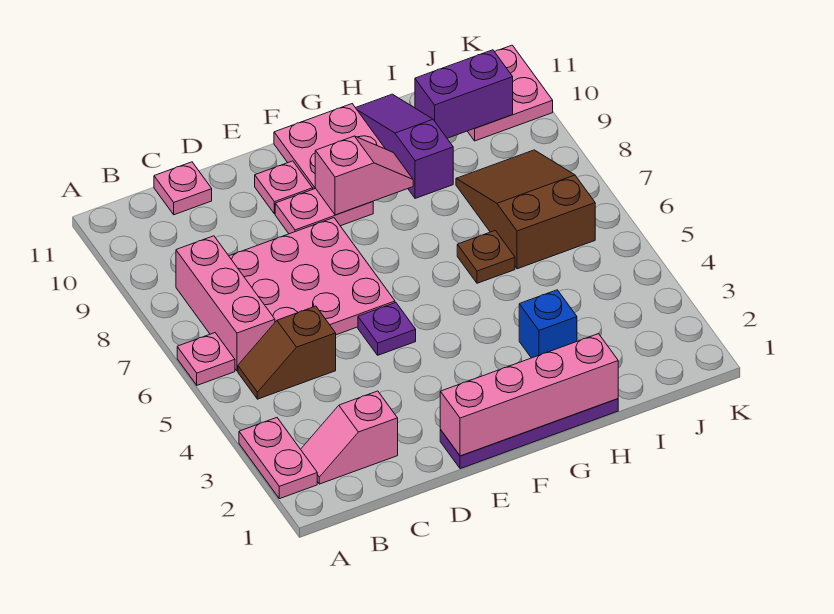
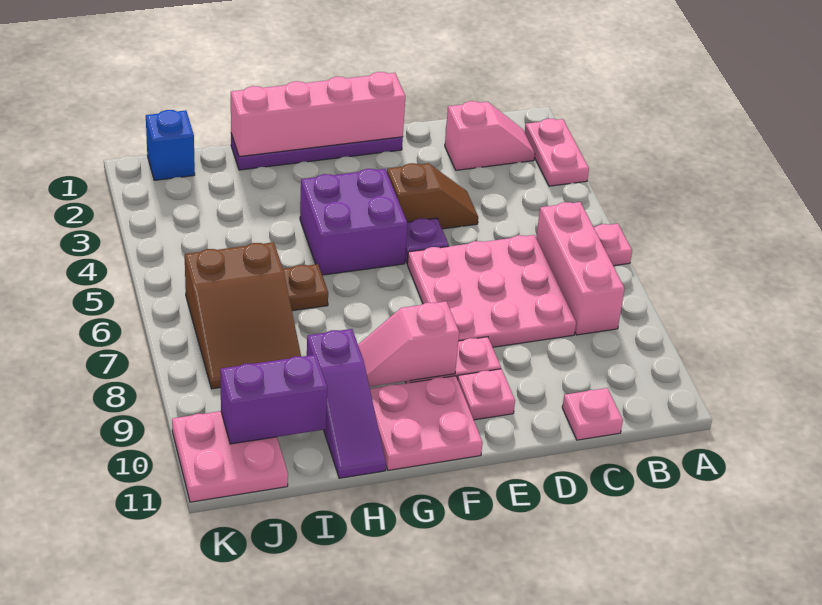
brown 1x2 slope [238,306,336,399] -> brown 1x2 slope moved to [387,163,478,229]
none -> purple 2x2 brick [300,169,408,275]
blue 1x1 brick [519,290,577,358] -> blue 1x1 brick moved to [146,110,195,180]

